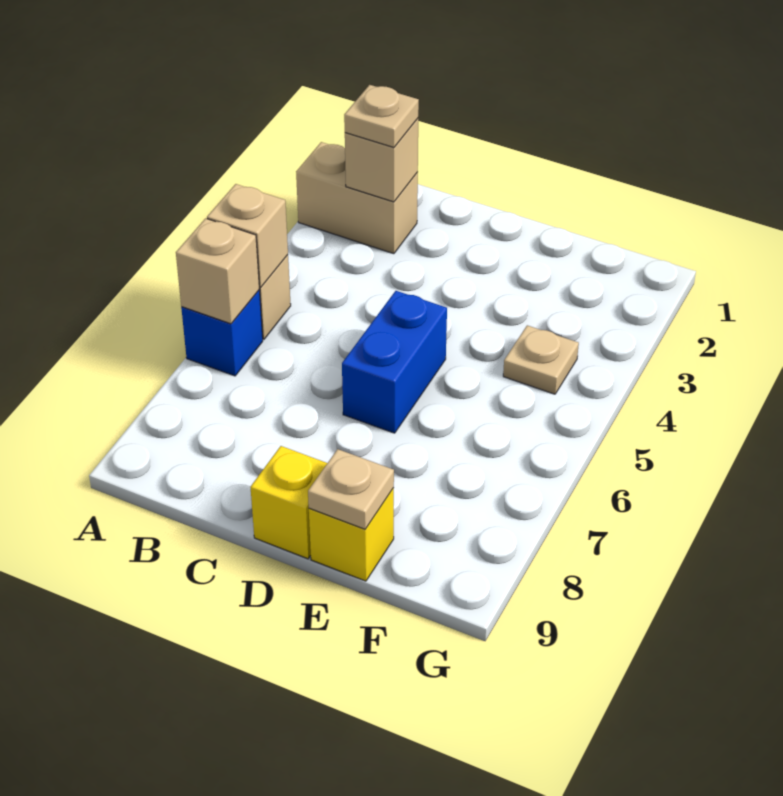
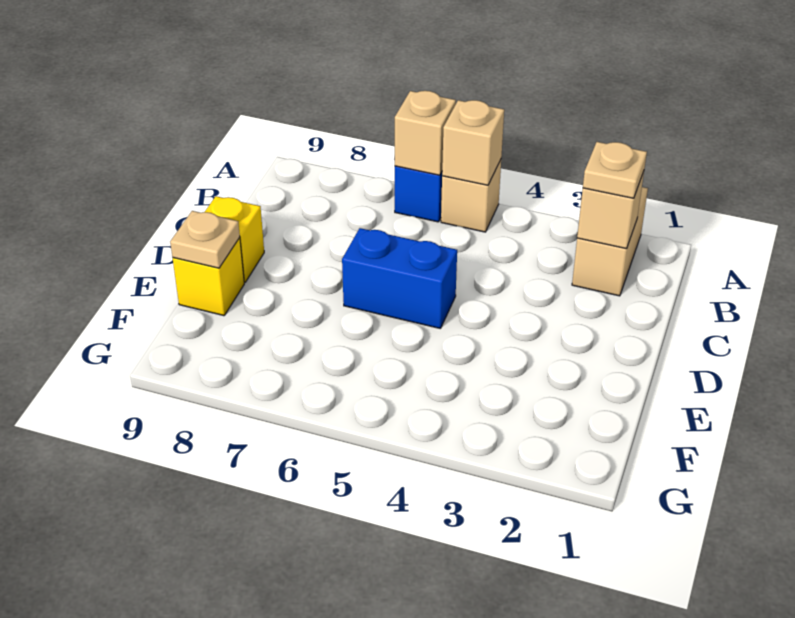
tan 1x1 plate [503,325,579,394] -> none

